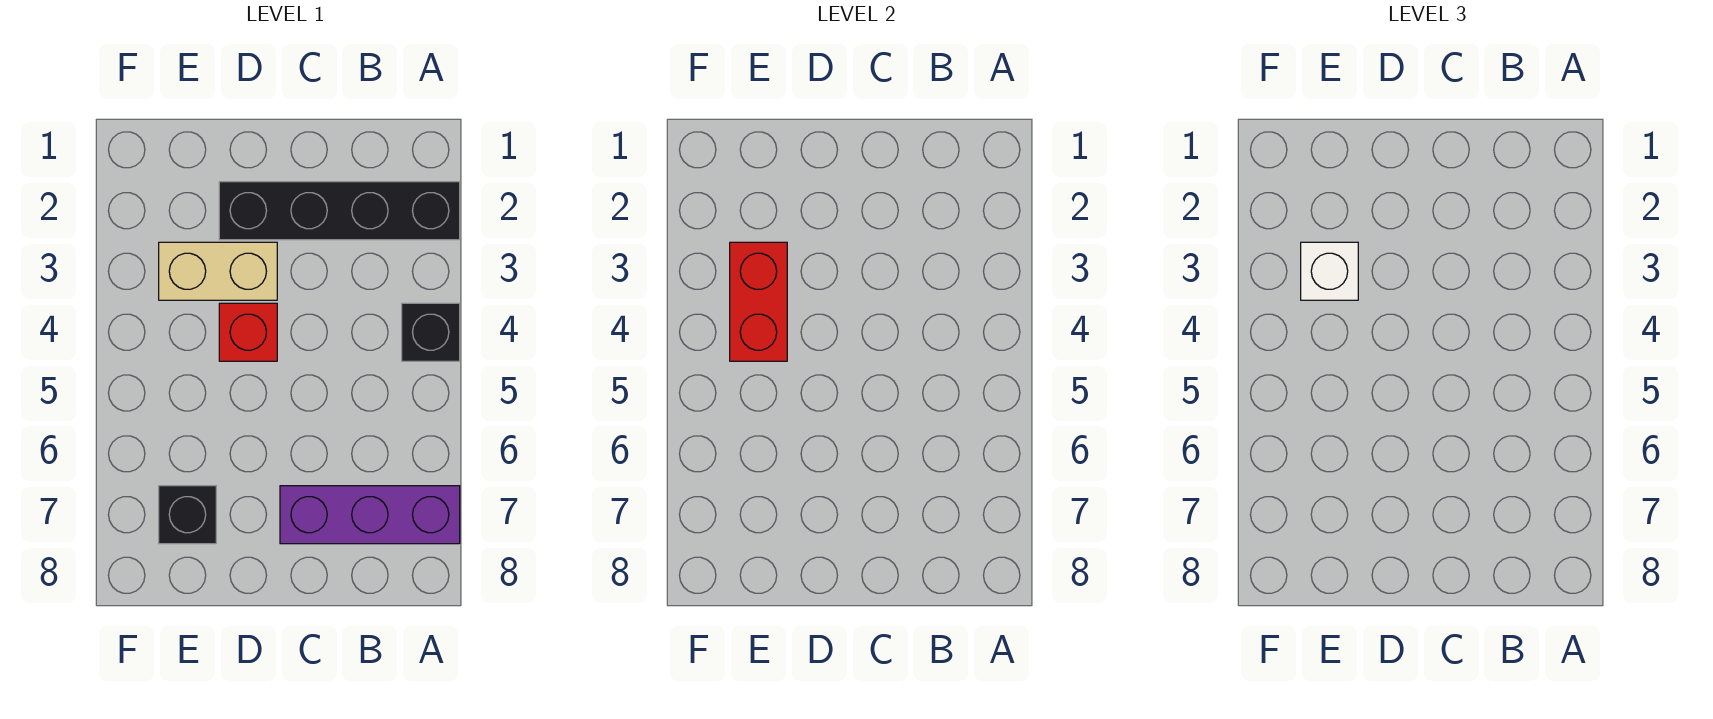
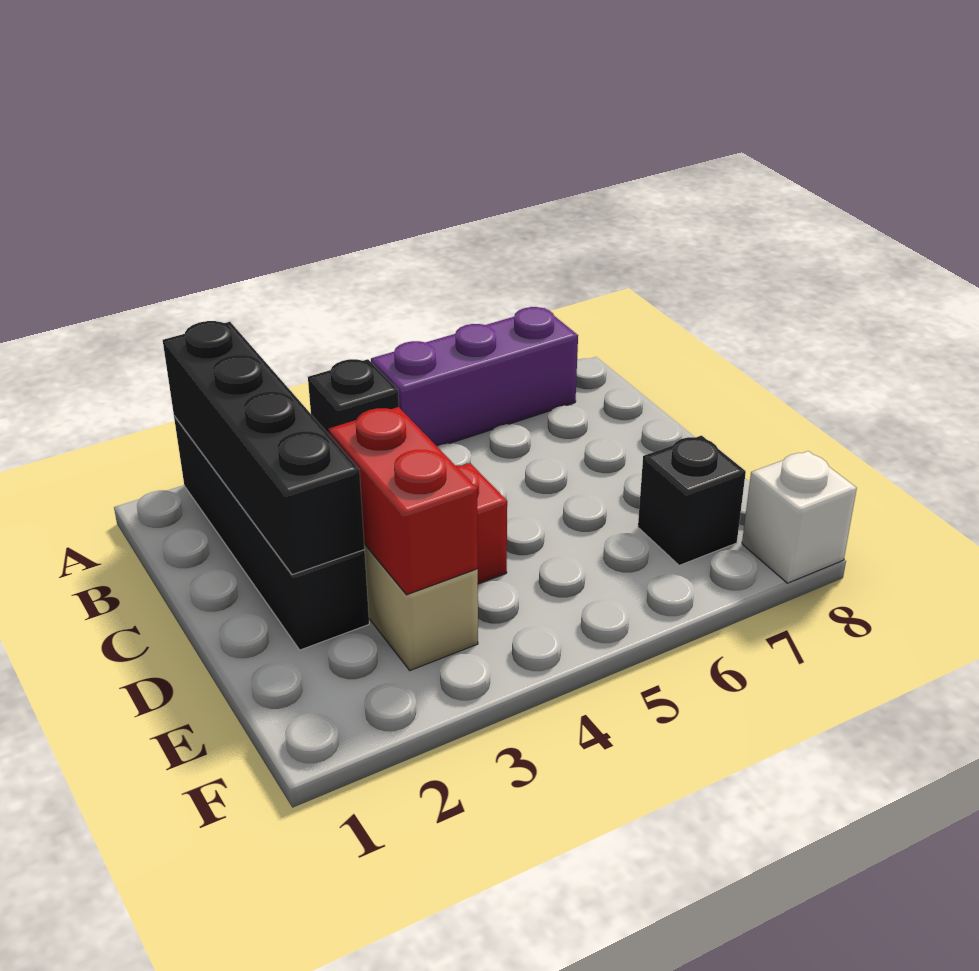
none -> black 1x4 brick [163,321,365,575]
purple 1x3 brick [280,486,460,544] -> purple 1x3 brick turned to [371,307,578,446]
red 1x2 brick [730,242,787,361] -> red 1x2 brick turned to [328,407,478,595]
white 1x1 brick [1301,242,1358,300] -> white 1x1 brick moved to [742,451,857,583]

